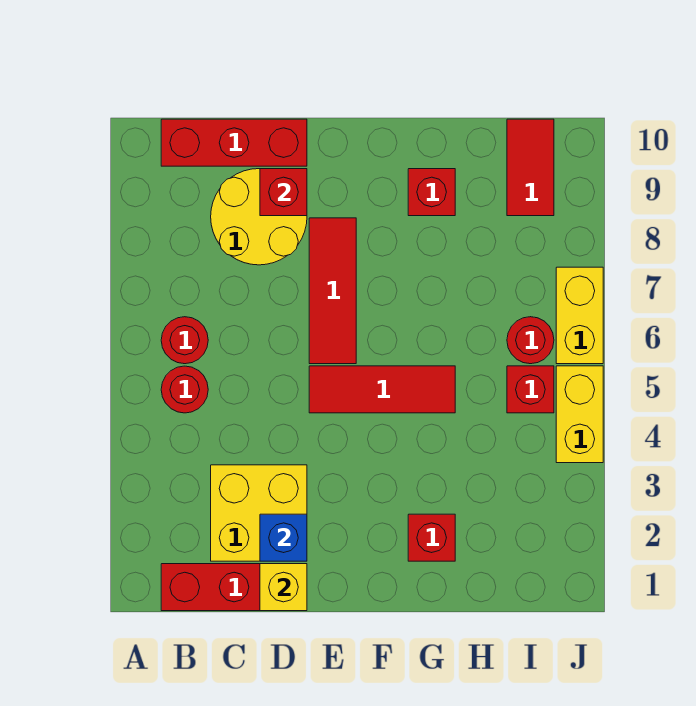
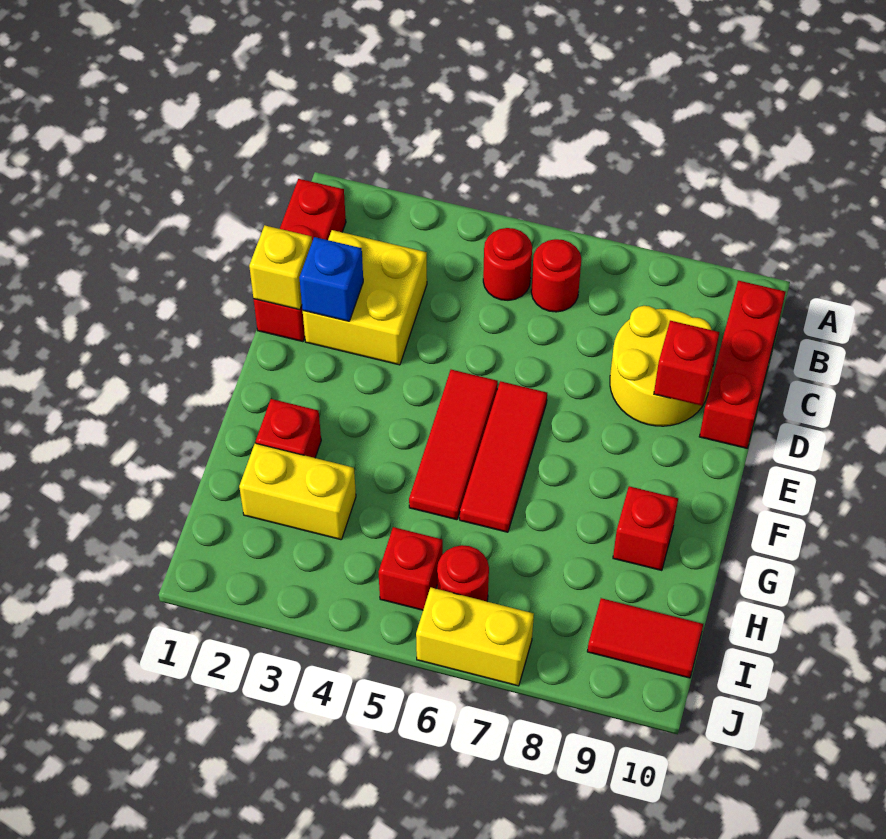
red 1x3 tile [309,218,356,364] -> red 1x3 tile turned to [460,381,547,532]
yellow 1x2 brick [556,366,603,463] -> yellow 1x2 brick moved to [239,443,356,540]

